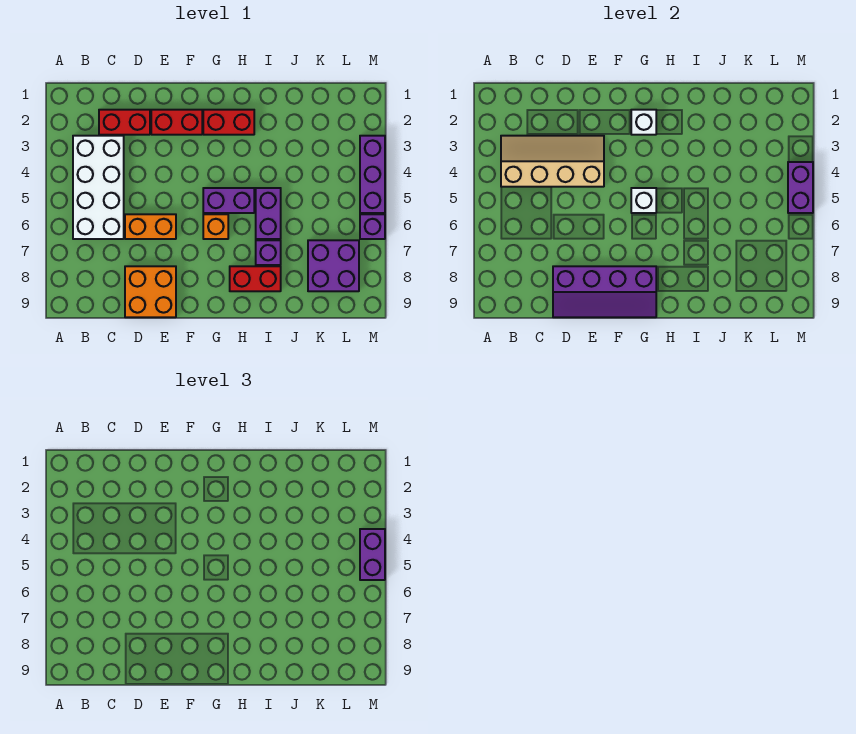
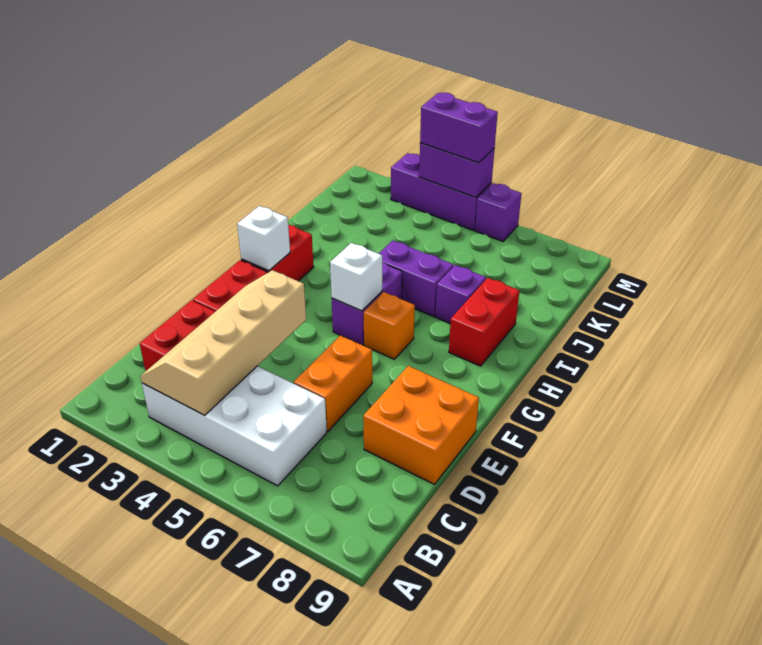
purple 2x4 slope [553,266,656,317] -> none
purple 2x2 brick [308,240,359,291] -> none

